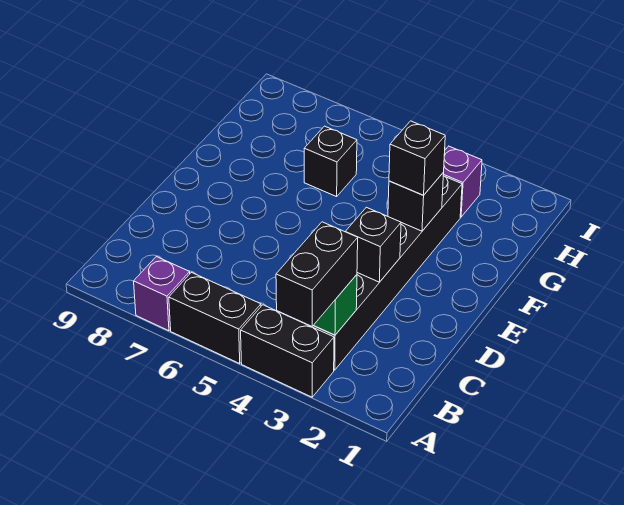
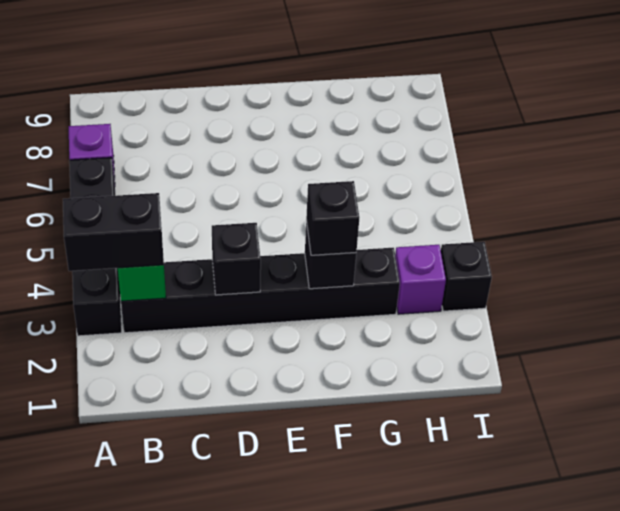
black 1x1 brick [304,126,357,197] -> black 1x1 brick moved to [441,242,492,311]

